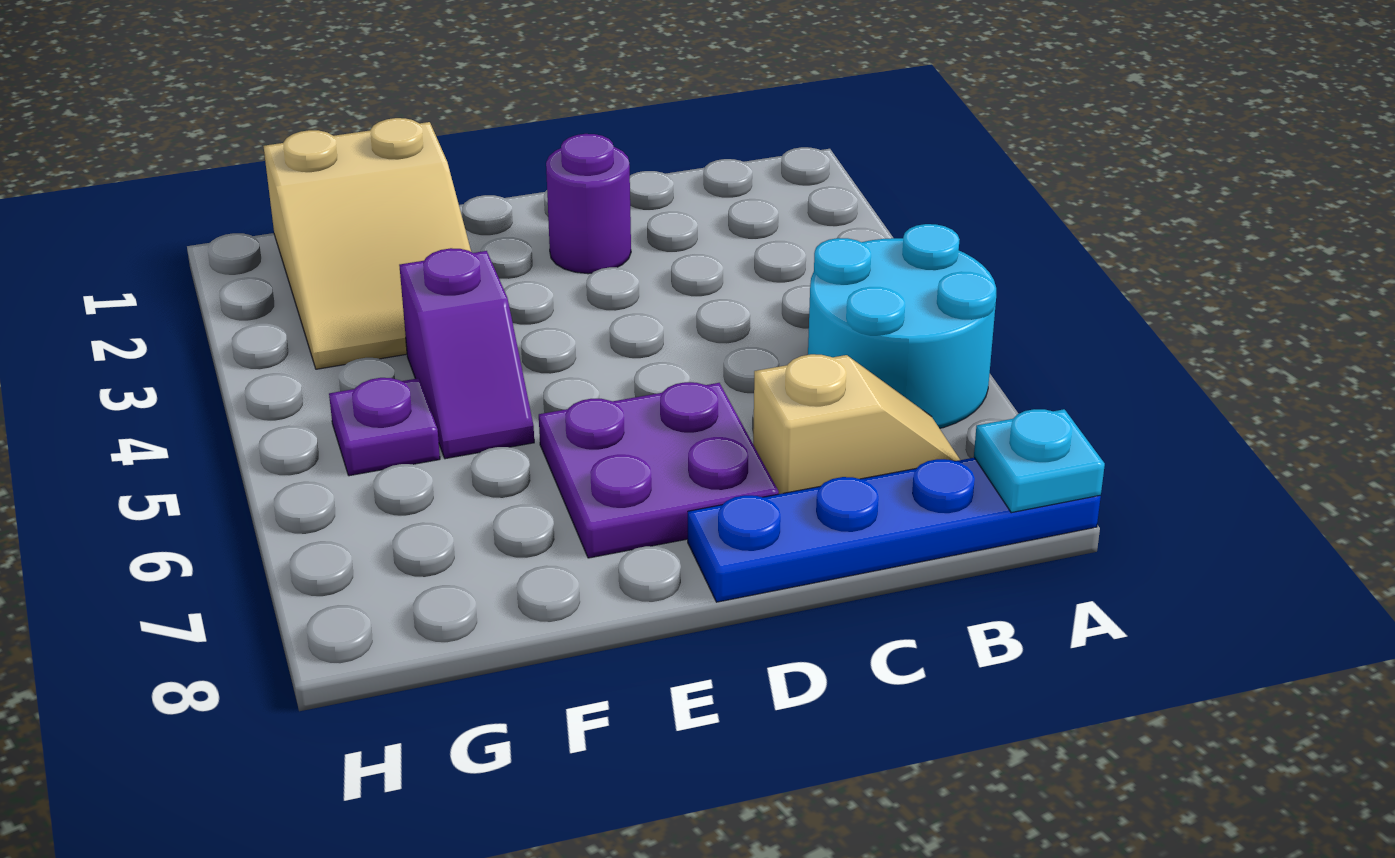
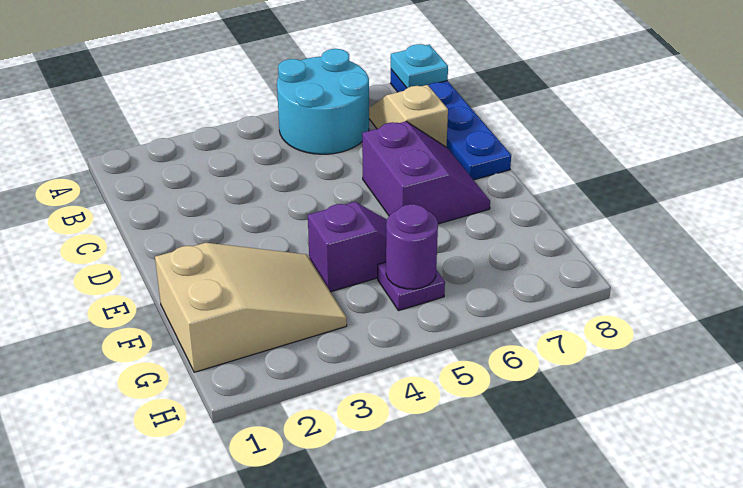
purple 1x1 round brick [546,134,631,274] -> purple 1x1 round brick moved to [386,204,438,289]
purple 2x2 plate [539,382,779,558] -> purple 2x2 slope [362,122,490,224]

